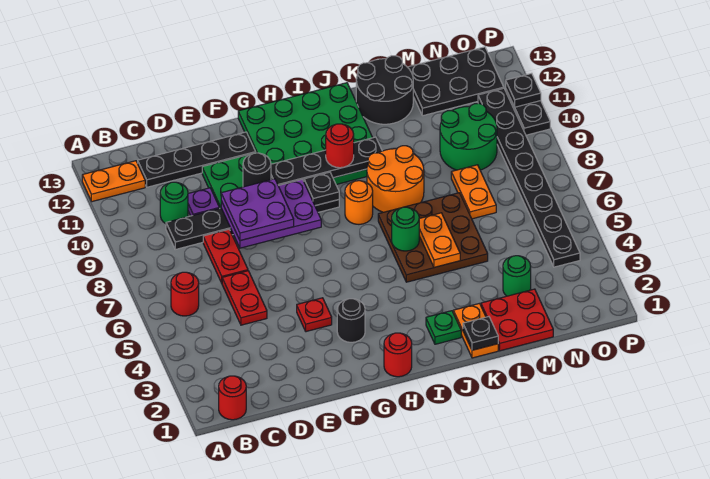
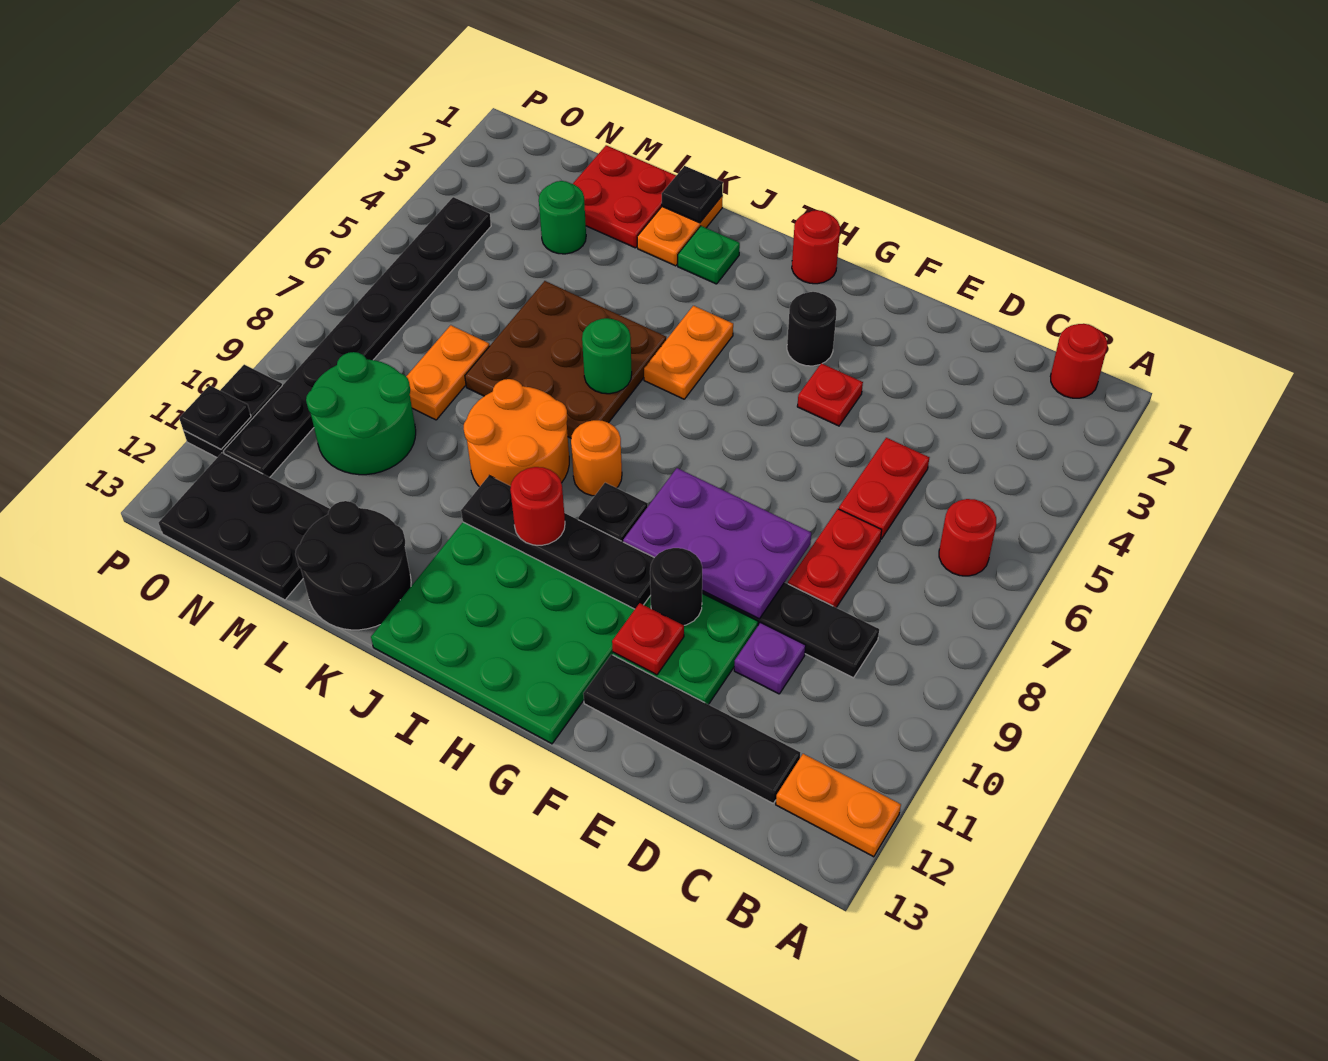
green 1x1 round brick [160,182,188,224] -> none
purple 2x2 plate [221,179,294,241] -> none
none -> red 1x1 plate [612,603,684,675]
orange 1x2 plate [419,213,460,267] -> orange 1x2 plate moved to [644,306,733,399]

